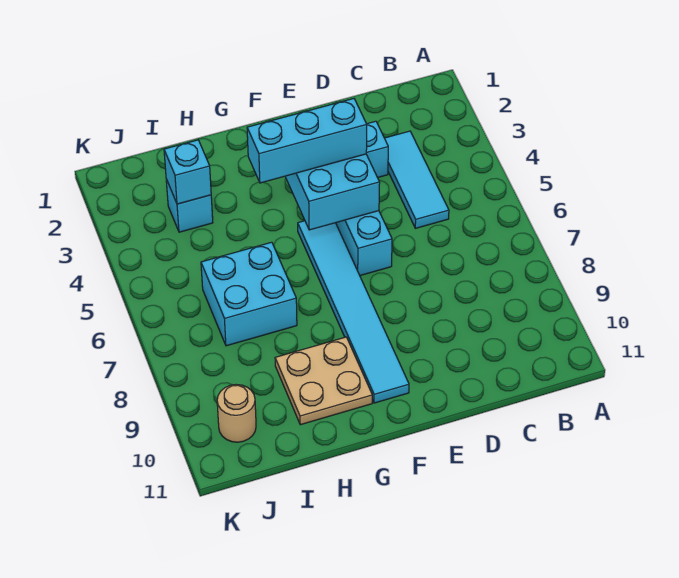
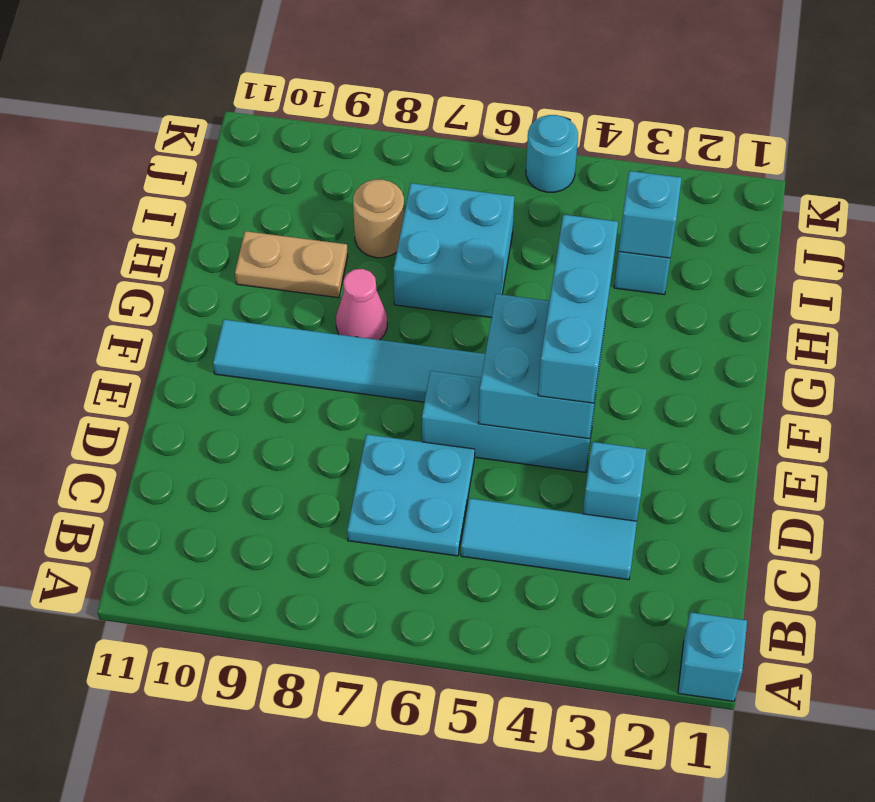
none -> cyan 1x1 brick [678,612,747,701]
none -> cyan 2x2 plate [347,434,475,556]
none -> pink 1x1 cone [336,269,387,340]
tan 2x2 plate [275,337,372,425] -> tan 1x2 plate [235,231,348,298]
tan 1x1 round brick [217,385,256,442] -> tan 1x1 round brick moved to [353,180,404,258]
none -> cyan 1x1 round brick [526,115,578,192]

